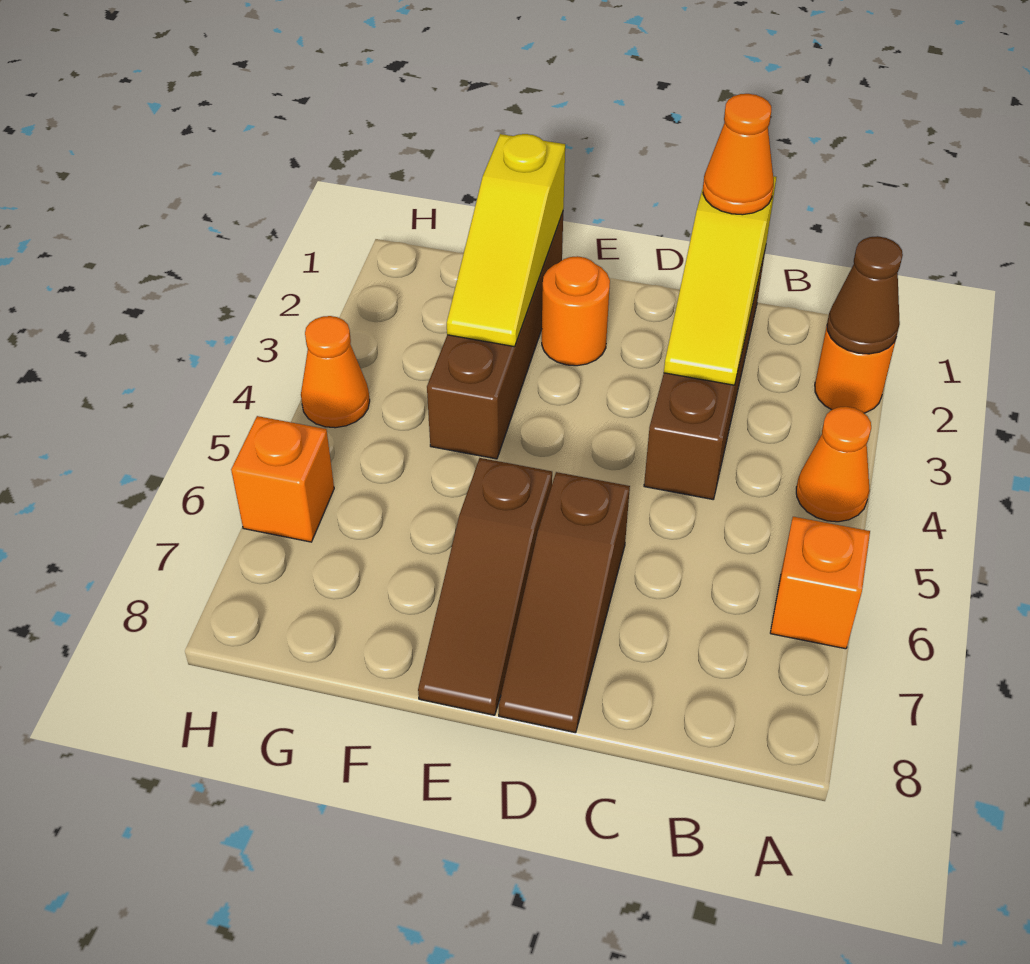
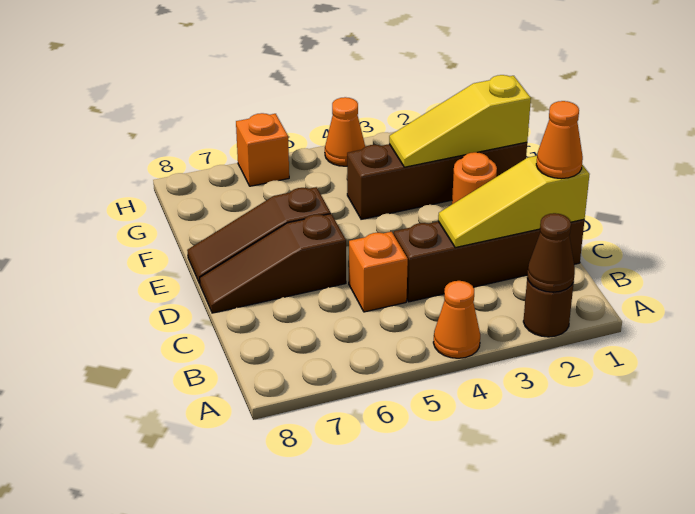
orange 1x1 round brick [815,326,896,413] -> brown 1x1 round brick [523,278,574,337]
orange 1x1 brick [770,517,870,649] -> orange 1x1 brick moved to [349,232,408,312]

